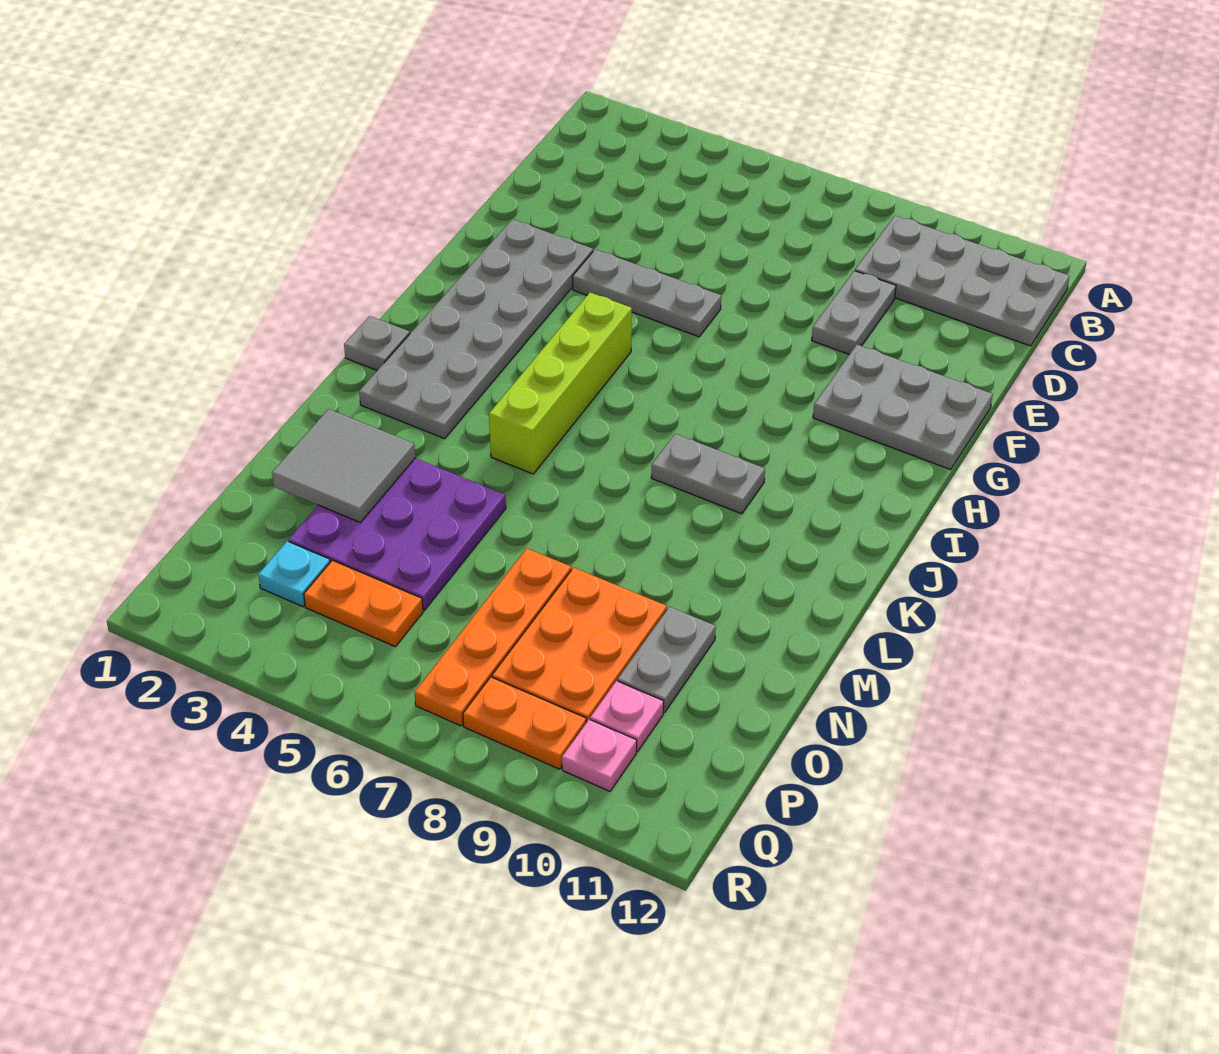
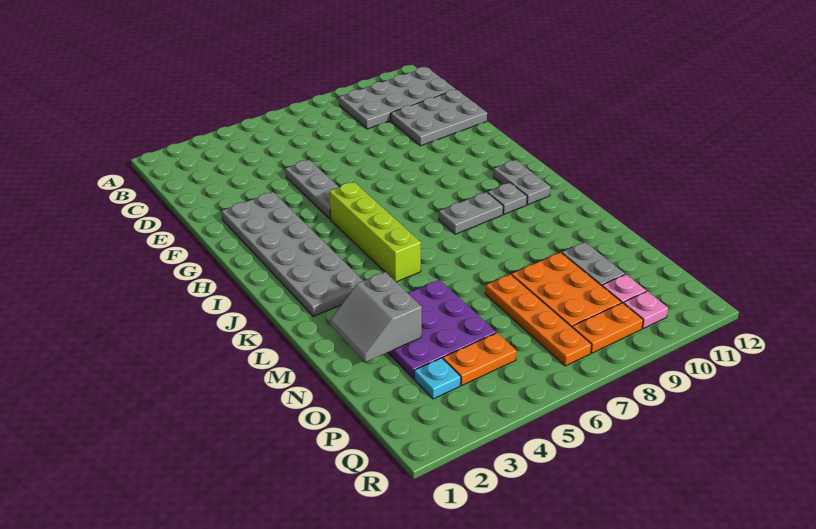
grey 1x2 plate [812,271,896,354] -> grey 1x2 plate moved to [493,160,551,205]
grey 1x3 plate [572,250,721,337] -> grey 1x3 plate turned to [285,160,339,219]
grey 2x3 plate [813,345,993,470] -> grey 2x3 plate moved to [391,90,487,146]
grey 1x1 plate [344,316,410,370] -> grey 1x1 plate moved to [488,183,527,214]
grey 2x2 tile [272,409,415,522] -> grey 2x2 slope [330,272,422,362]

